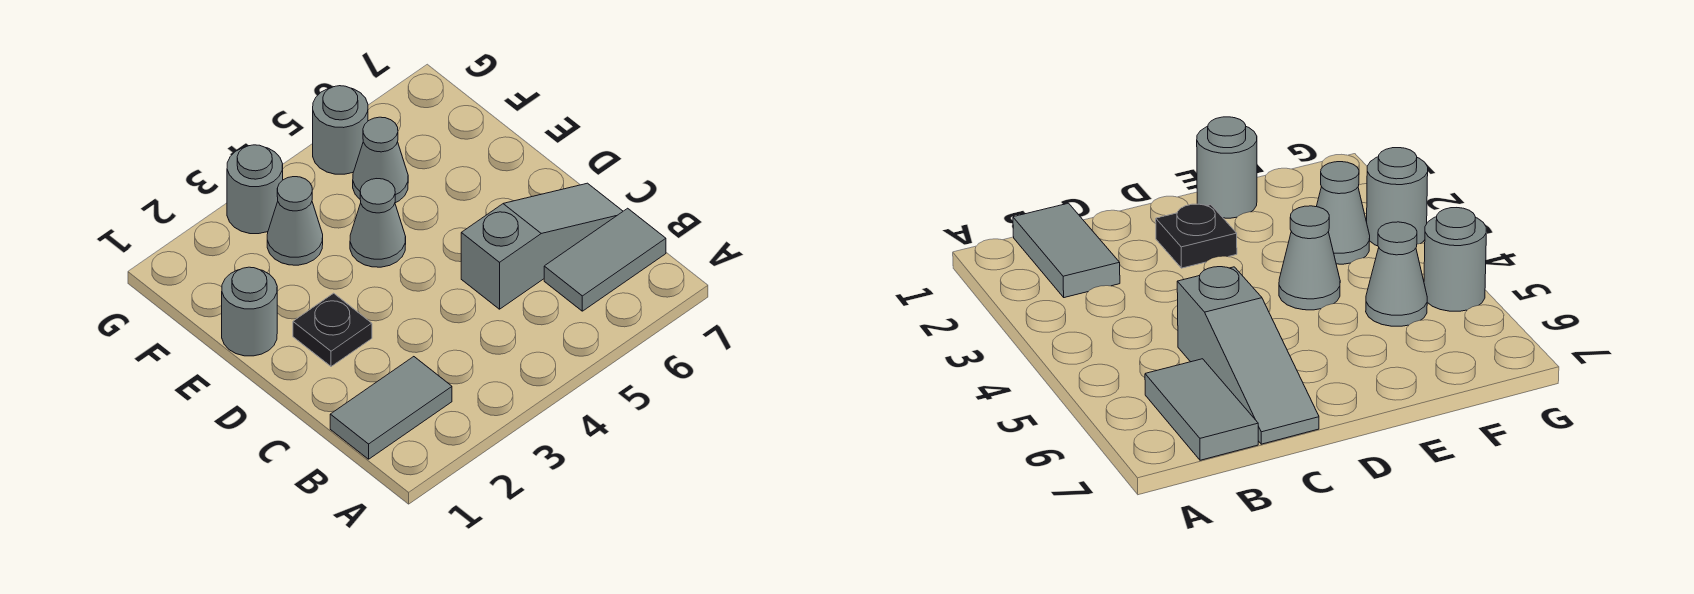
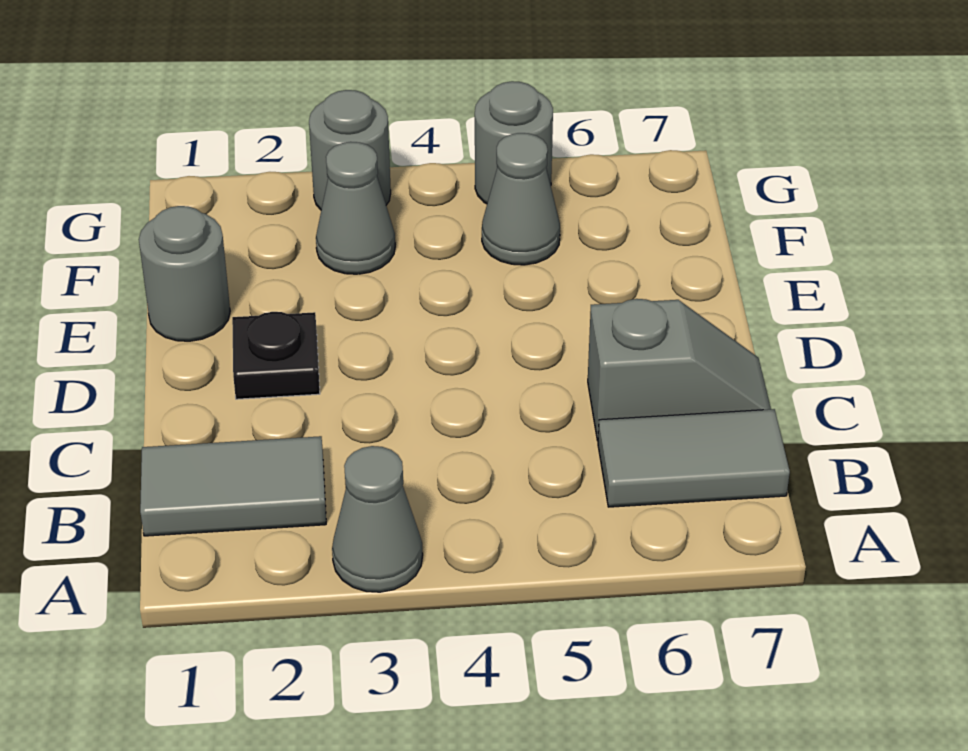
grey 1x3 slope [461,183,623,309] -> grey 1x2 slope [588,299,771,441]
grey 1x1 cone [350,179,406,267] -> grey 1x1 cone moved to [332,446,423,592]

